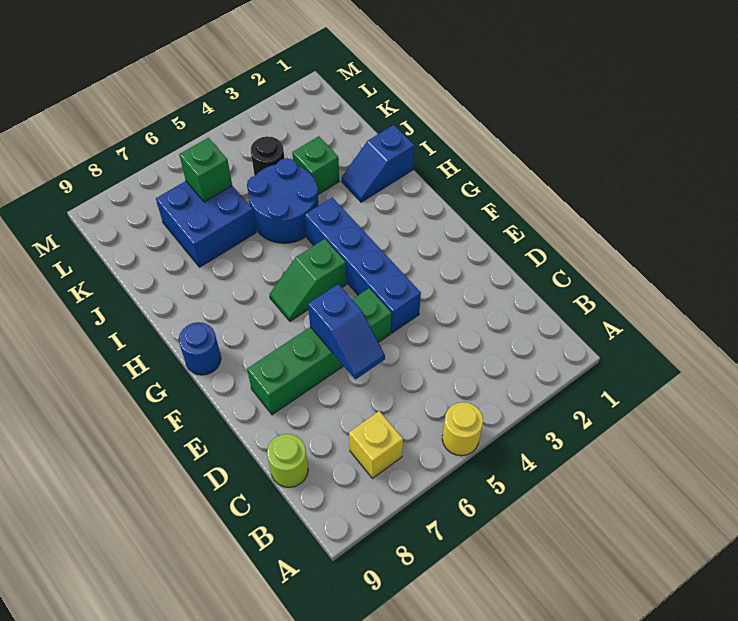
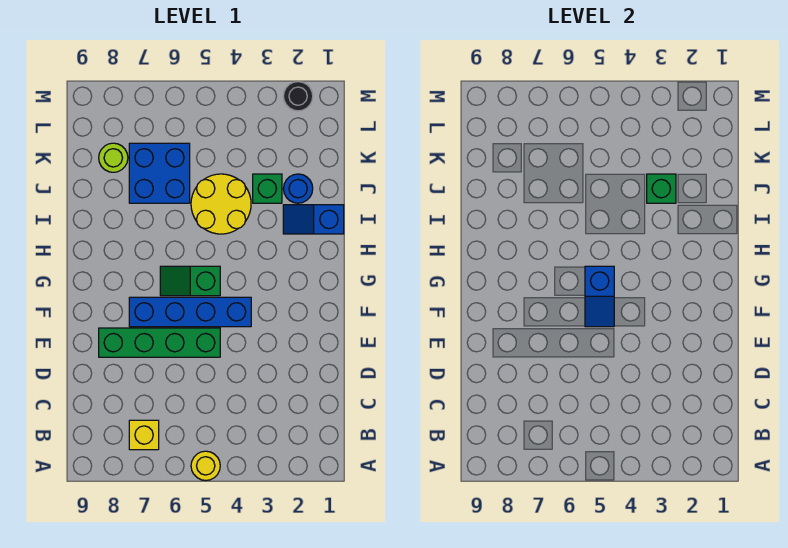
lime 1x1 round brick [267,434,308,487] -> lime 1x1 round brick moved to [99,143,128,172]
blue 1x2 slope [308,284,385,380] -> blue 1x2 slope moved to [585,266,614,327]
blue 1x4 brick [305,197,421,333] -> blue 1x4 brick turned to [129,297,251,327]
blue 1x1 round brick [179,322,221,375] -> blue 1x1 round brick moved to [283,174,313,203]
blue 2x2 round brick [247,158,319,243] -> yellow 2x2 round brick [191,174,251,234]
black 1x1 round brick [251,136,284,176] -> black 1x1 round brick moved to [283,82,313,111]
green 1x1 brick [179,138,232,202] -> green 1x1 brick moved to [647,174,676,203]

